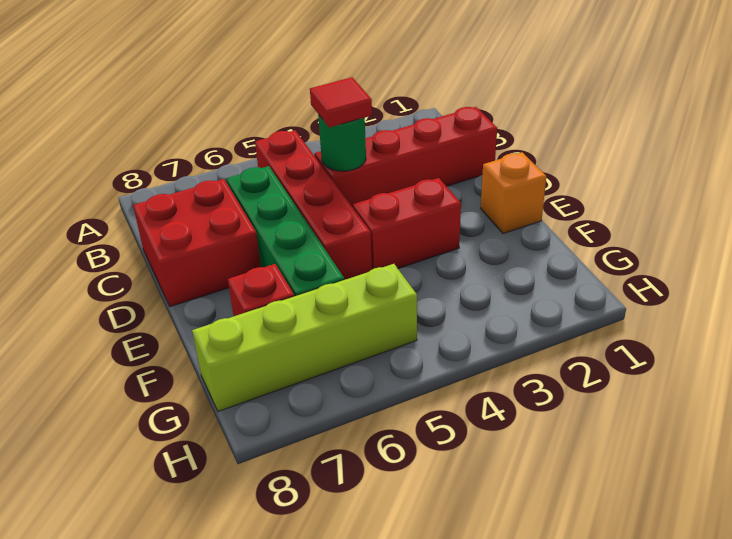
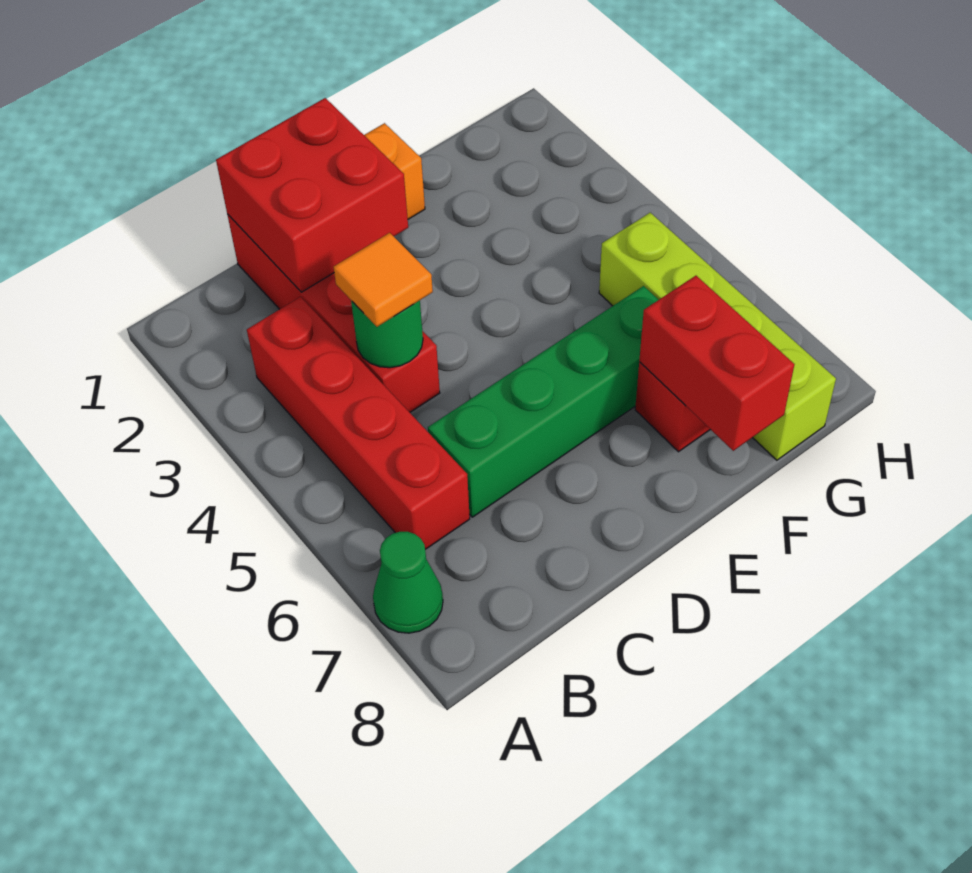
none -> green 1x1 cone [373,532,443,633]
red 1x4 brick [255,130,372,280] -> red 1x4 brick turned to [247,297,470,549]
red 1x1 tile [310,77,372,127] -> orange 1x1 tile [334,233,433,327]
red 2x2 brick [133,179,261,307] -> red 2x2 brick moved to [216,98,408,292]
red 1x2 brick [353,178,461,269] -> red 1x2 brick moved to [639,276,794,451]

